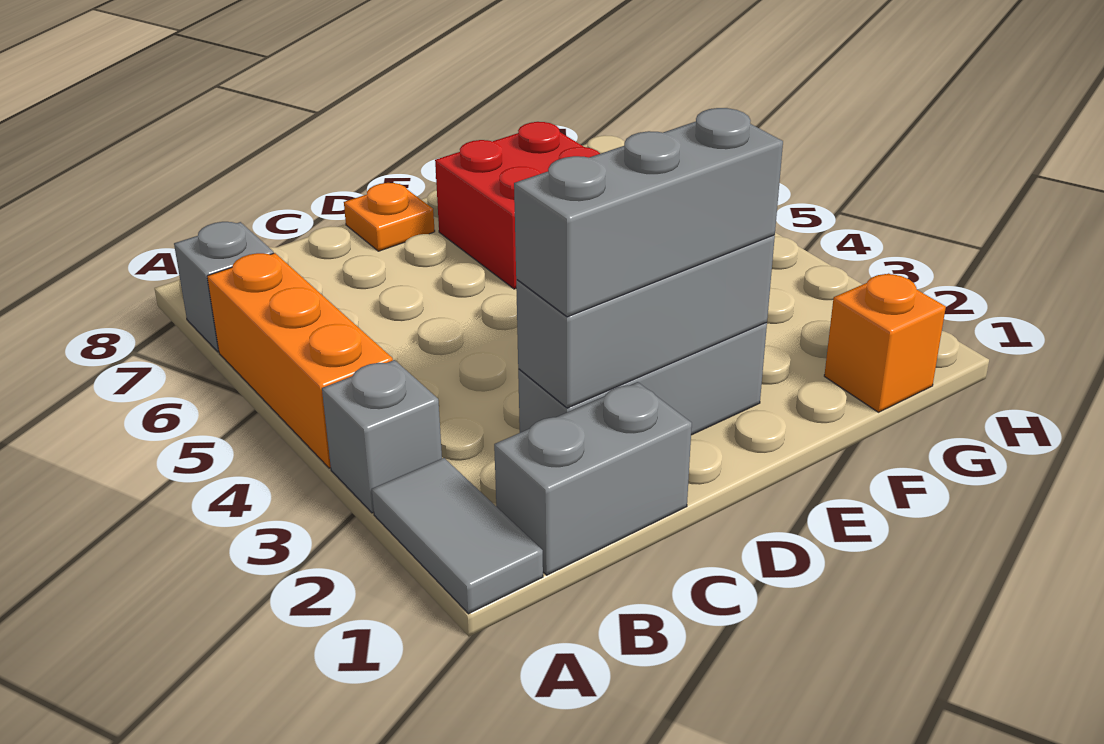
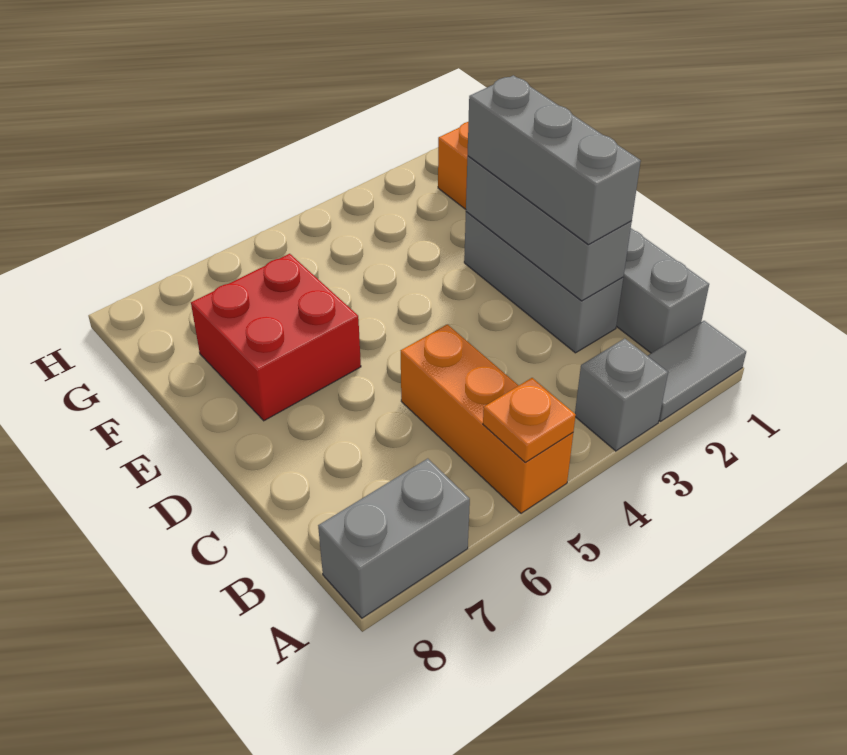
orange 1x3 brick [207,253,393,468] -> orange 1x3 brick turned to [401,324,573,513]
grey 1x1 brick [174,222,274,352] -> grey 1x2 brick [318,459,470,618]
orange 1x1 plate [344,183,435,251] -> orange 1x1 plate moved to [483,378,576,462]

